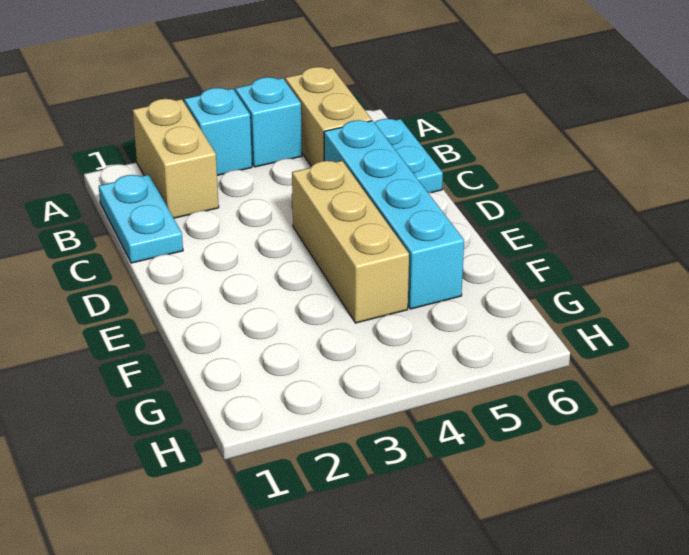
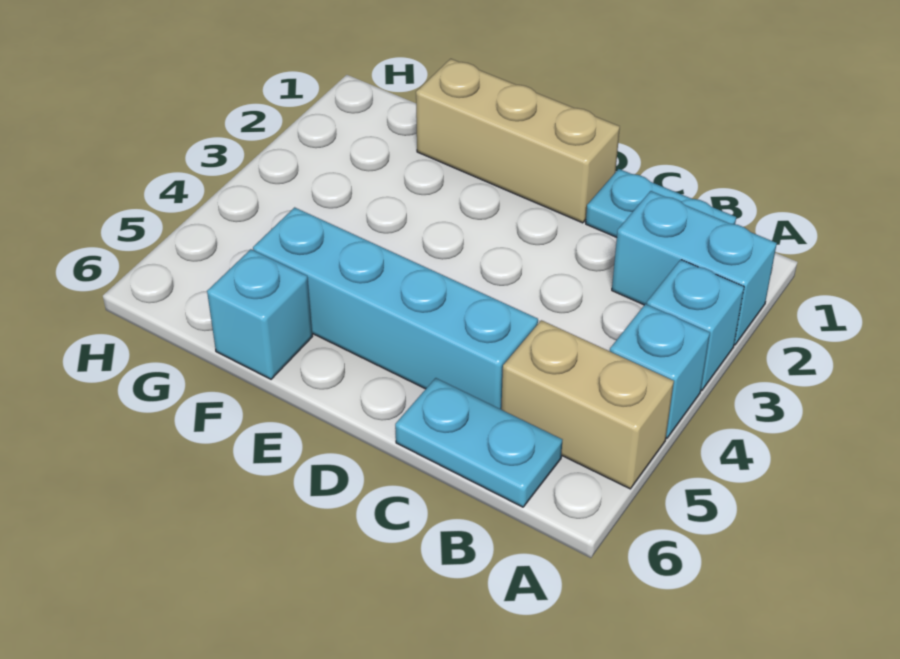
tan 1x2 brick [133,99,219,218] -> cyan 1x2 brick [612,191,777,345]
tan 1x3 brick [292,161,409,323] -> tan 1x3 brick moved to [416,59,620,223]
none -> cyan 1x1 brick [207,249,312,379]

